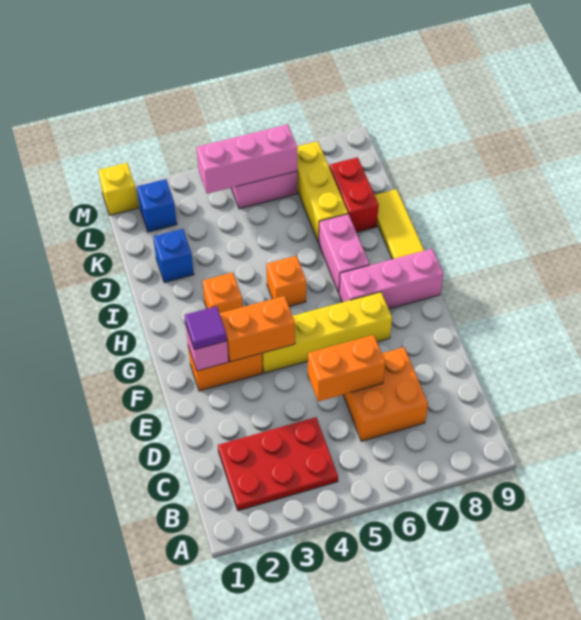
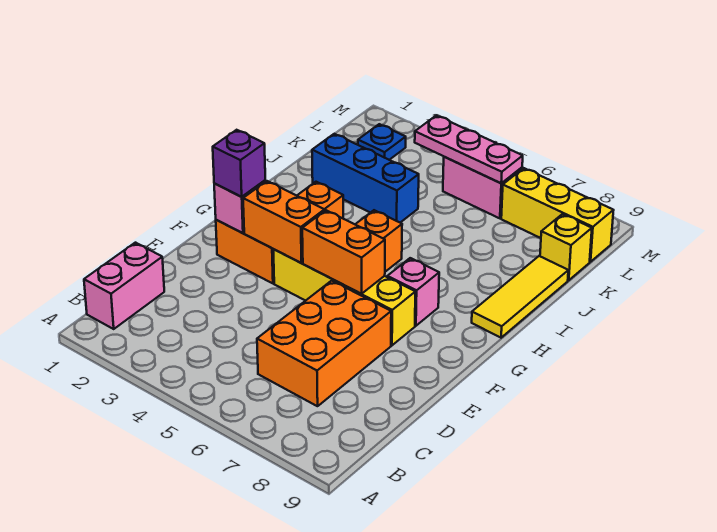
red 2x3 plate [218,417,338,511] -> none
orange 2x2 brick [343,347,428,441] -> orange 2x3 brick [257,281,391,406]
orange 1x2 brick [308,335,385,402] -> orange 1x2 brick moved to [302,210,385,294]
purple 1x1 tile [185,306,227,350] -> purple 1x1 brick [213,130,265,197]
pink 1x3 brick [339,249,444,309] -> pink 1x1 brick [387,258,439,326]
pink 1x2 brick [319,214,370,293] -> pink 1x2 brick moved to [84,243,164,329]
blue 1x1 brick [153,229,194,283] -> blue 1x3 brick [312,134,419,223]
yellow 1x3 brick [297,141,348,242] -> yellow 1x3 brick turned to [501,168,614,262]
red 1x2 brick [329,157,379,232] -> none
blue 1x1 brick [137,179,177,232] -> blue 1x1 plate [358,124,406,160]
pink 1x3 brick [197,124,298,194] -> pink 1x3 plate [415,116,523,183]
yellow 1x1 brick [98,163,138,215] -> yellow 1x1 brick moved to [540,214,592,280]

